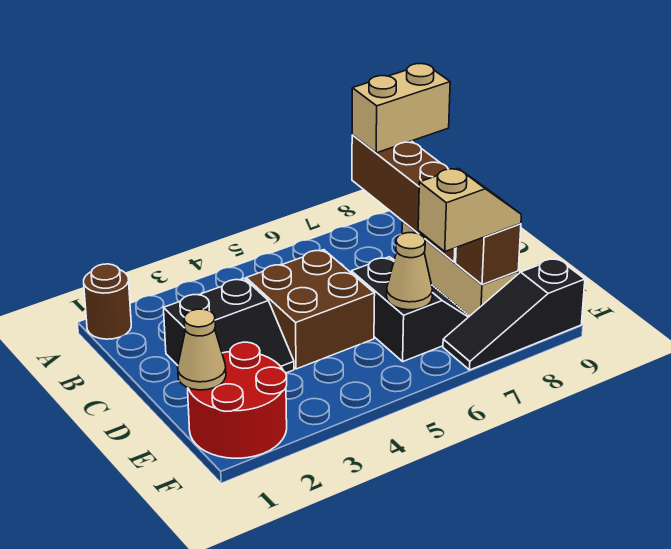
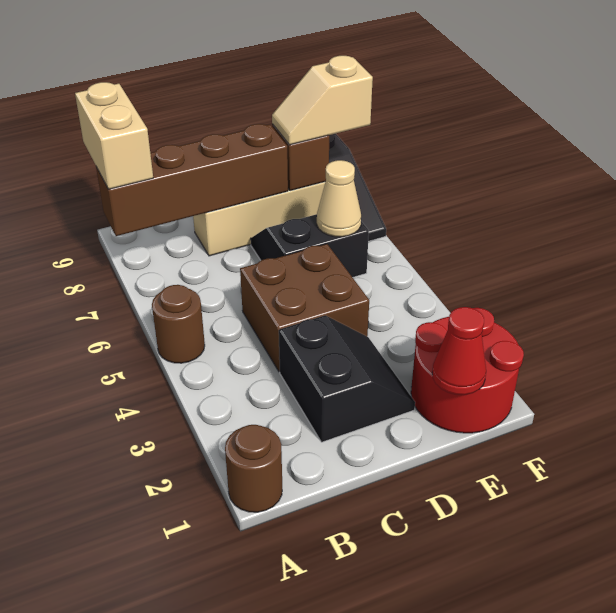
none -> brown 1x1 round brick [152,285,205,363]
tan 1x1 cone [178,309,226,390] -> red 1x1 cone [432,307,486,395]
tan 1x2 slope [418,169,521,252] -> tan 1x2 slope turned to [272,56,373,145]

